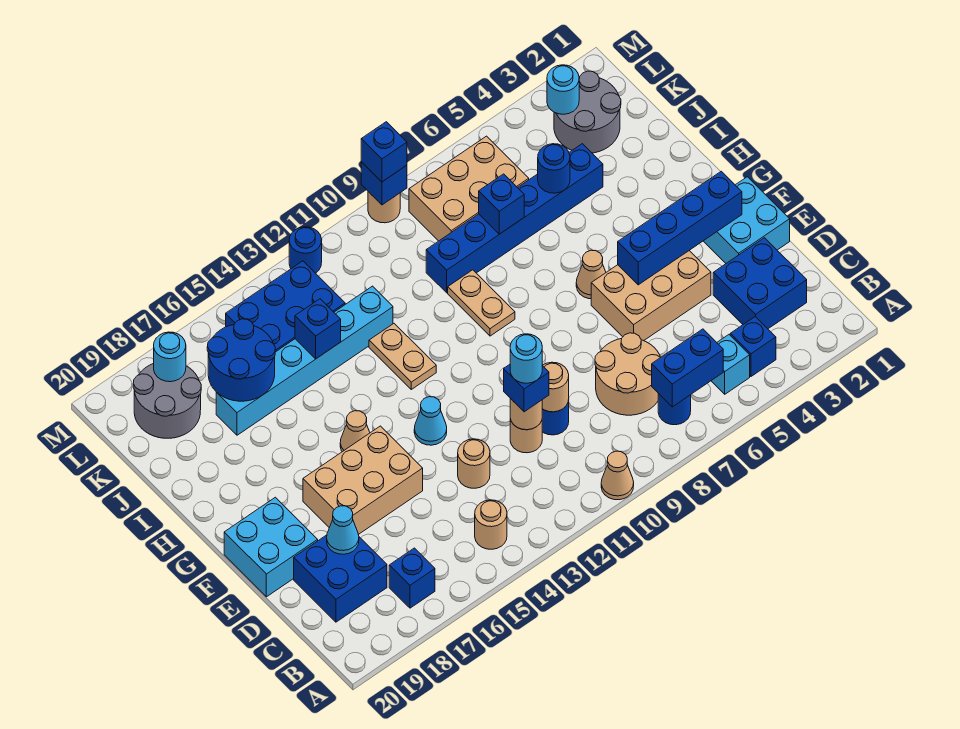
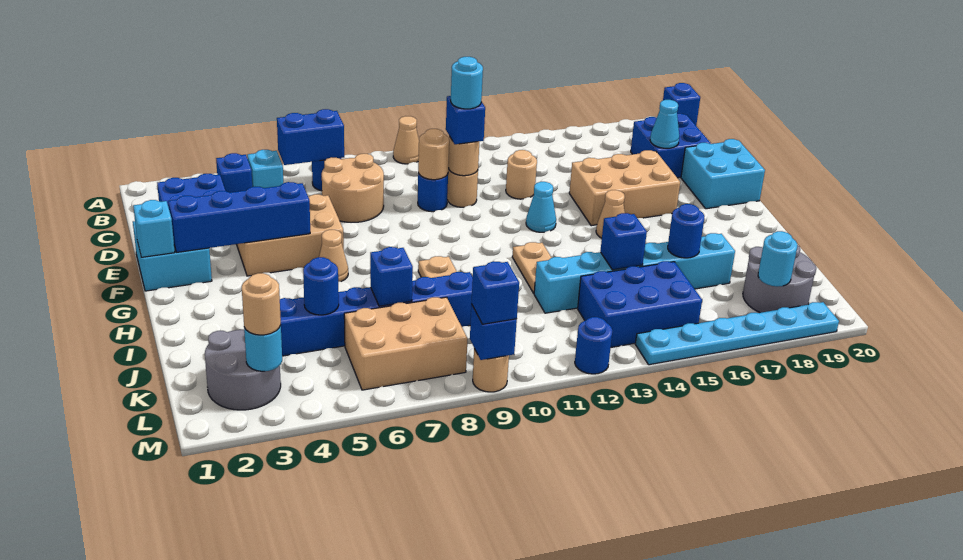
tan 1x1 round brick [475,500,507,549] -> tan 1x1 round brick moved to [242,273,281,335]
blue 1x1 brick [389,548,435,608] -> blue 1x1 brick moved to [663,83,700,125]
none -> cyan 1x1 brick [133,200,175,257]
blue 2x2 round brick [207,319,275,401] -> blue 1x1 round brick [668,204,704,258]
none -> cyan 1x6 plate [635,302,839,365]

